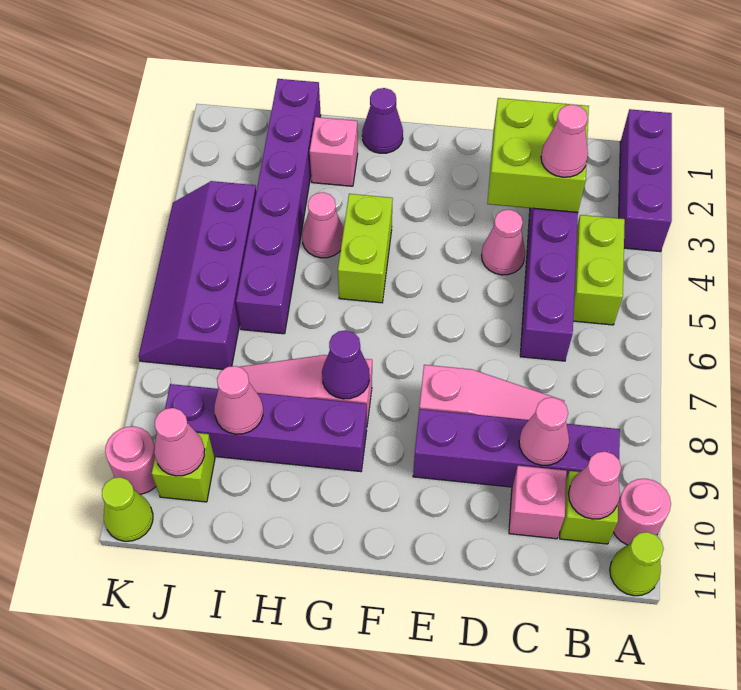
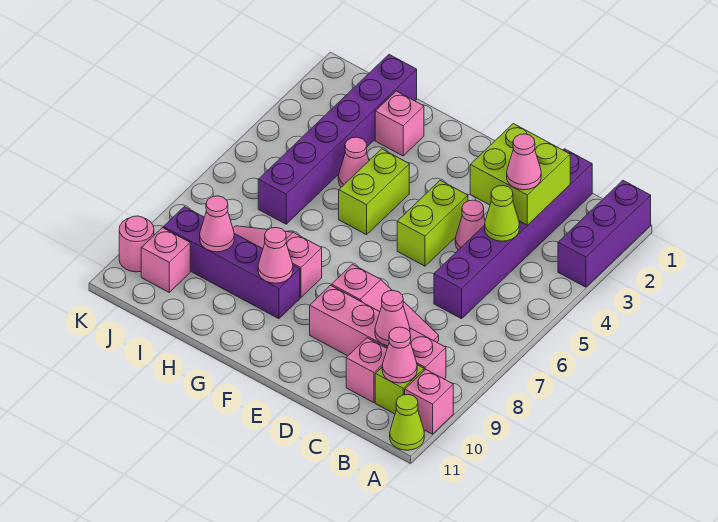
pink 1x1 round brick [614,479,671,545] -> pink 1x1 brick [405,369,453,434]
lime 1x2 brick [573,215,625,325] -> lime 1x2 brick moved to [397,180,468,266]
purple 1x4 brick [413,409,620,487] -> pink 1x4 brick [310,285,446,379]
purple 1x1 cone [362,88,403,153] -> none
purple 1x1 cone [322,330,370,399] -> none
purple 2x4 slope [139,181,256,369] -> none
lime 1x1 brick [152,433,215,502] -> pink 1x1 brick [141,228,190,292]
pink 1x1 cone [154,408,205,476] -> pink 1x1 cone moved to [258,228,293,283]
lime 1x1 cone [102,477,153,541] -> lime 1x1 cone moved to [485,185,519,241]

